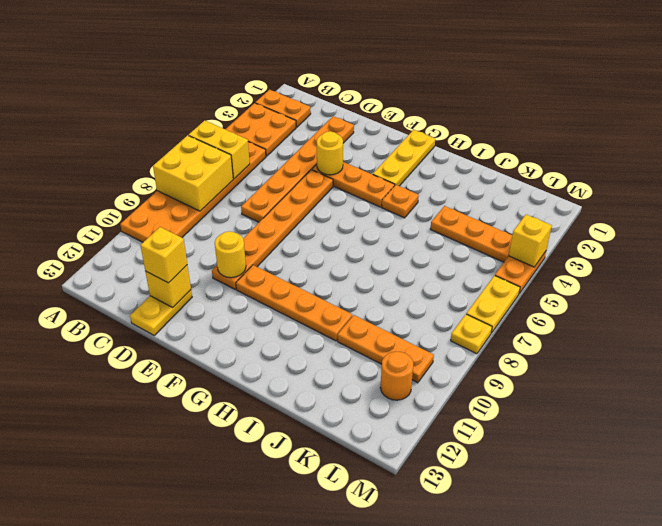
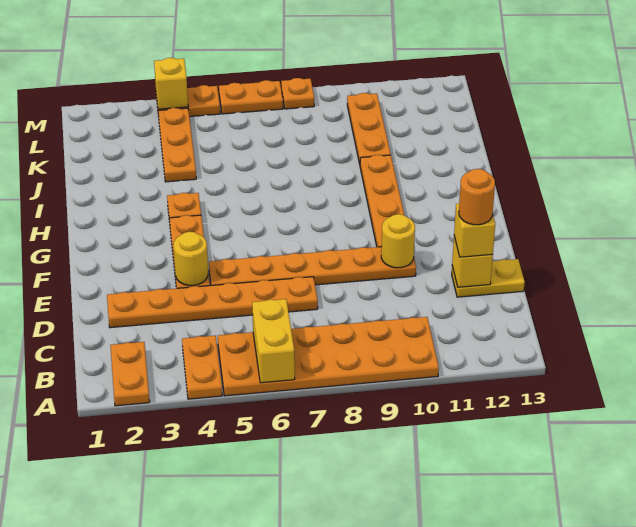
orange 2x2 plate [225,103,296,156] -> orange 1x2 plate [182,335,222,399]
yellow 2x2 brick [153,135,233,211] -> none
yellow 1x3 plate [373,130,435,186] -> none
orange 1x1 round brick [380,351,413,400] -> orange 1x1 round brick moved to [459,169,495,225]
yellow 1x2 plate [466,276,520,333] -> orange 1x2 plate [219,80,283,114]
yellow 1x1 plate [451,314,492,354] -> orange 1x1 plate [281,78,314,109]

